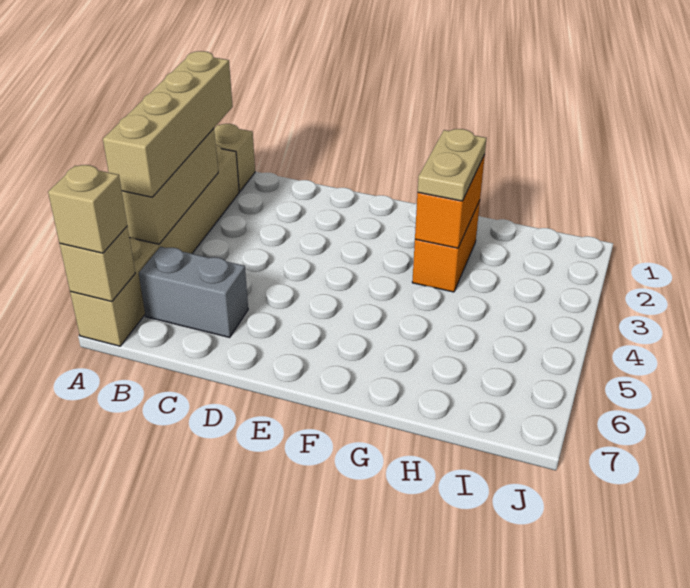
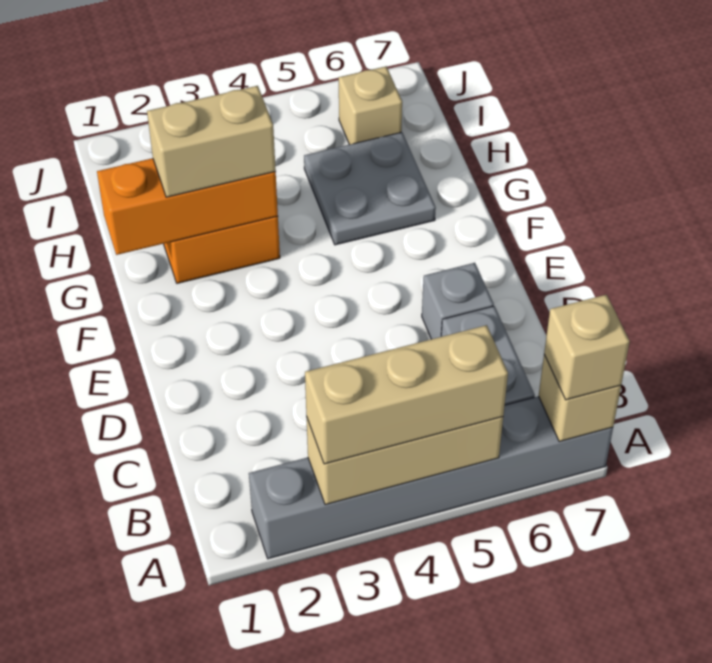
tan 1x1 brick [214,124,255,192] -> tan 1x1 brick moved to [339,67,402,145]
tan 1x6 brick [70,145,239,346] -> grey 1x6 brick [249,396,613,559]
tan 1x4 brick [103,51,233,197] -> tan 1x3 brick [305,325,508,464]
none -> grey 1x1 brick [422,263,494,339]
orange 1x2 brick [415,155,485,248] -> orange 1x3 brick [97,158,278,255]
tan 1x2 plate [418,129,486,201] -> tan 1x2 brick [147,86,276,197]
none -> grey 2x2 plate [304,132,436,245]

